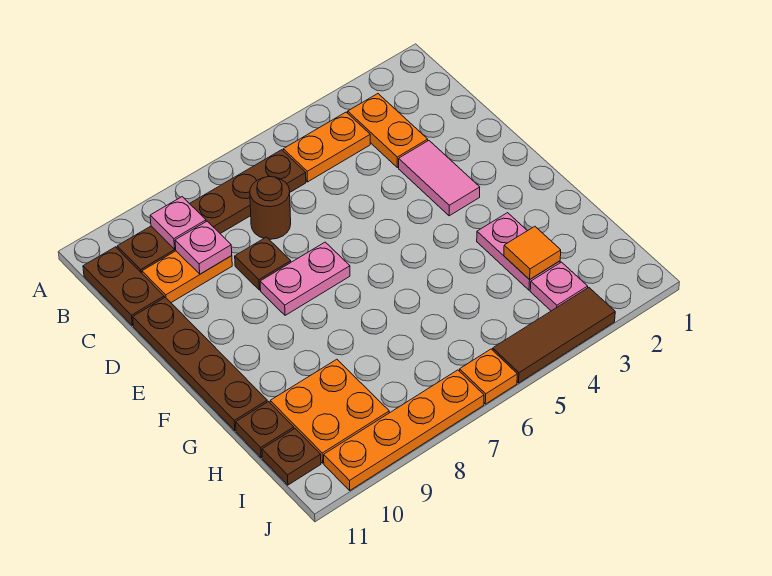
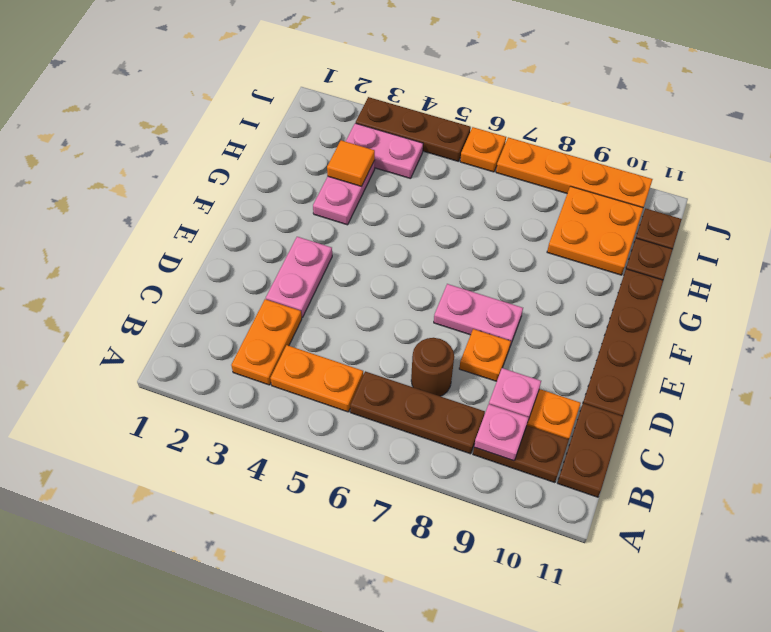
pink 1x2 tile [399,141,480,216] -> pink 1x2 plate [266,237,332,318]
brown 1x1 plate [235,237,291,290] -> orange 1x1 plate [459,329,511,381]
pink 1x1 plate [530,262,588,311] -> pink 1x2 plate [345,123,423,179]
brown 1x3 tile [493,288,615,383] -> brown 1x3 plate [356,97,471,161]

